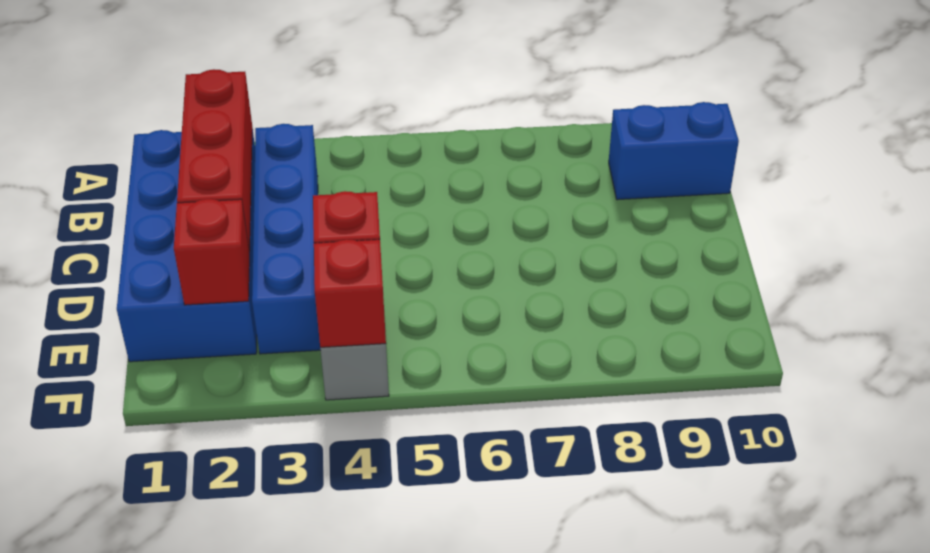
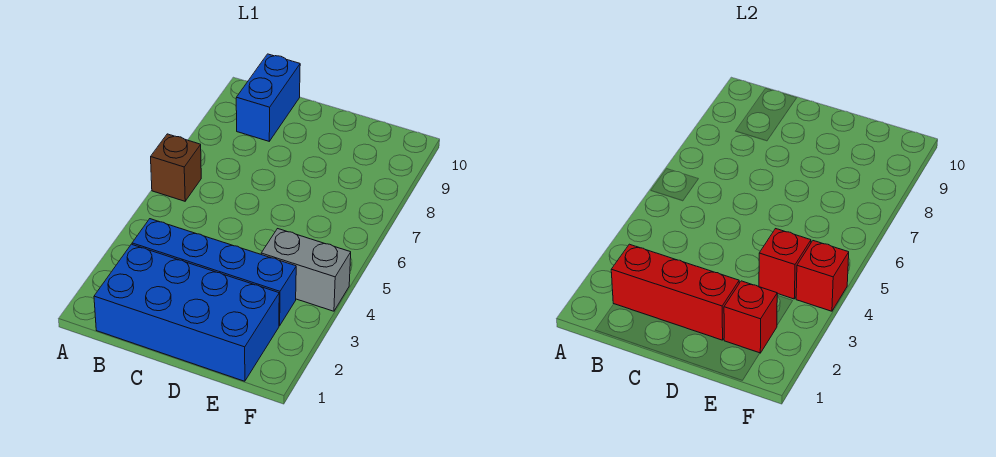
none -> brown 1x1 brick [151,134,201,201]

